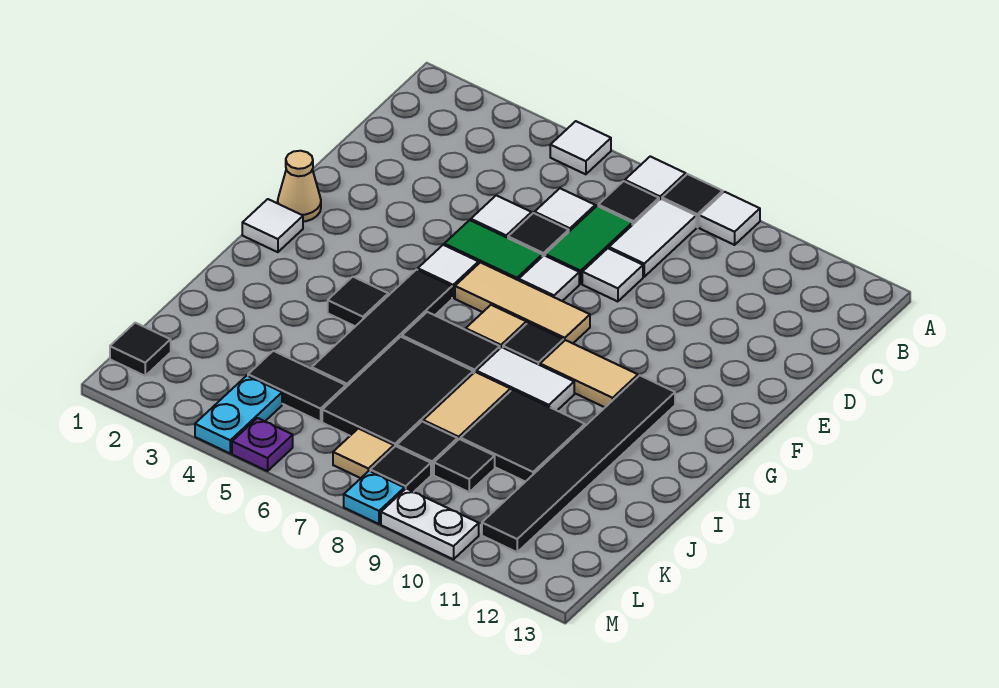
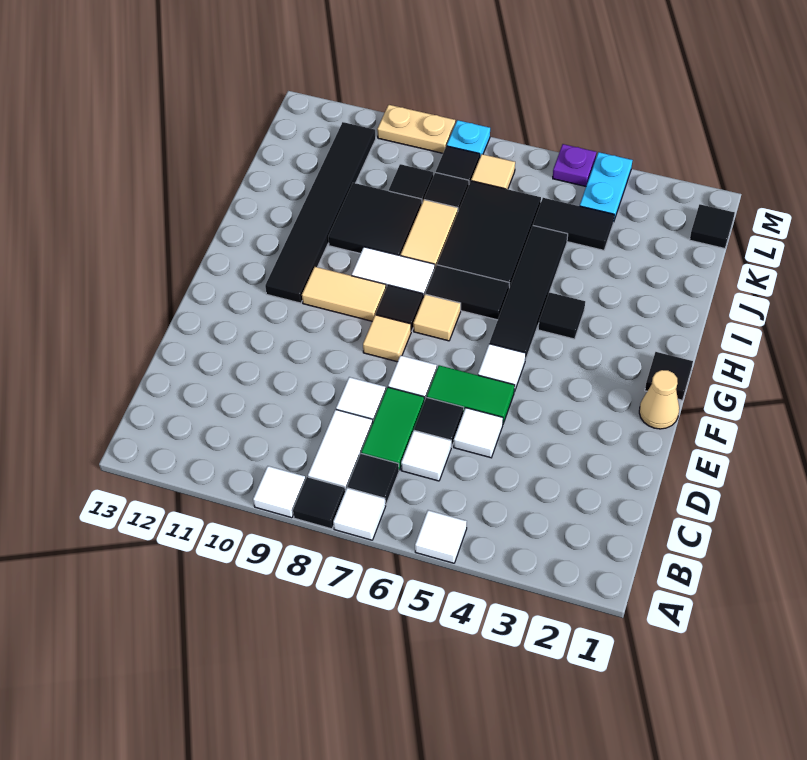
tan 1x3 tile [455,262,590,343] -> tan 1x1 tile [363,315,411,362]
white 1x1 tile [242,199,303,252] -> black 1x1 tile [645,352,693,400]
white 1x2 plate [381,489,479,559] -> tan 1x2 plate [377,105,455,153]

